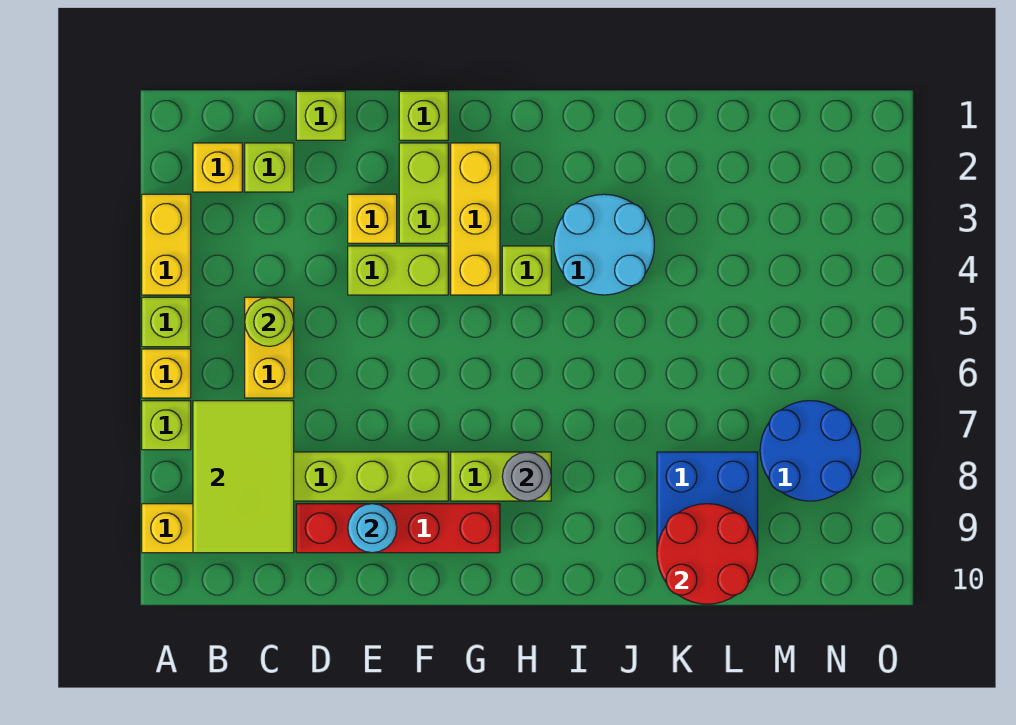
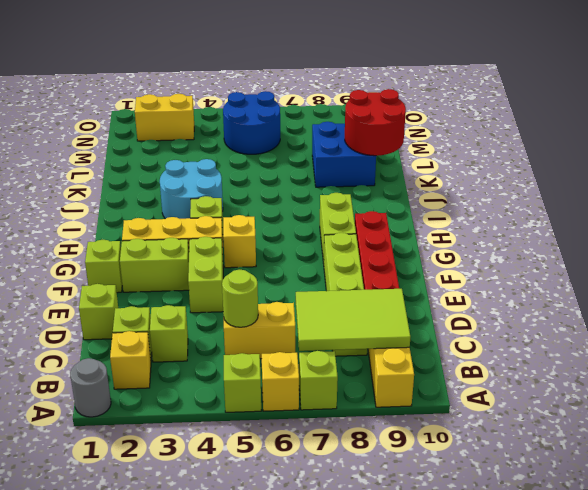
yellow 1x2 brick [142,194,191,295] -> yellow 1x2 brick moved to [135,94,194,141]
none -> lime 1x1 brick [150,305,188,362]
yellow 1x1 brick [348,194,397,243] -> yellow 1x1 brick moved to [223,215,256,268]
cyan 1x1 round brick [348,504,397,553] -> none
grey 1x1 round brick [502,452,551,501] -> grey 1x1 round brick moved to [70,358,111,417]
blue 2x2 round brick [760,401,861,501] -> blue 2x2 round brick moved to [223,91,280,154]

